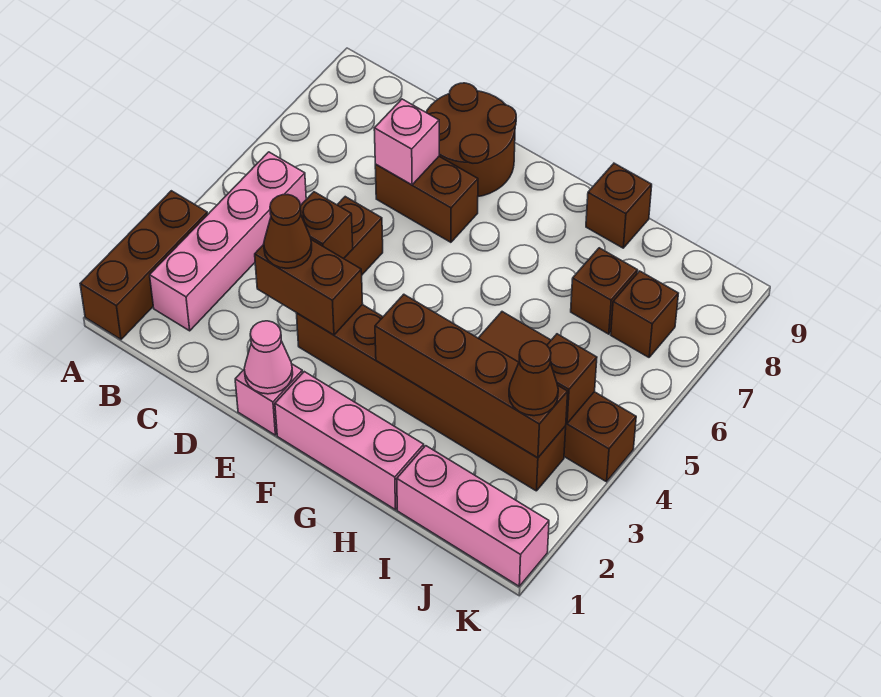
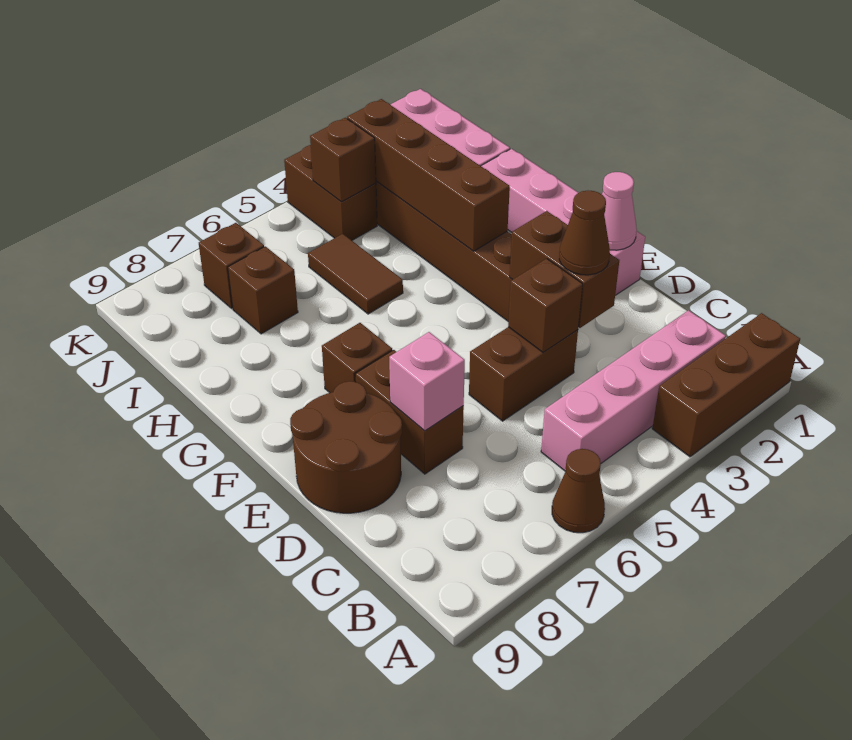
brown 1x1 brick [586,163,652,248] -> brown 1x1 brick moved to [322,323,392,393]
brown 1x1 cone [509,341,558,416] -> brown 1x1 cone moved to [552,449,605,533]

